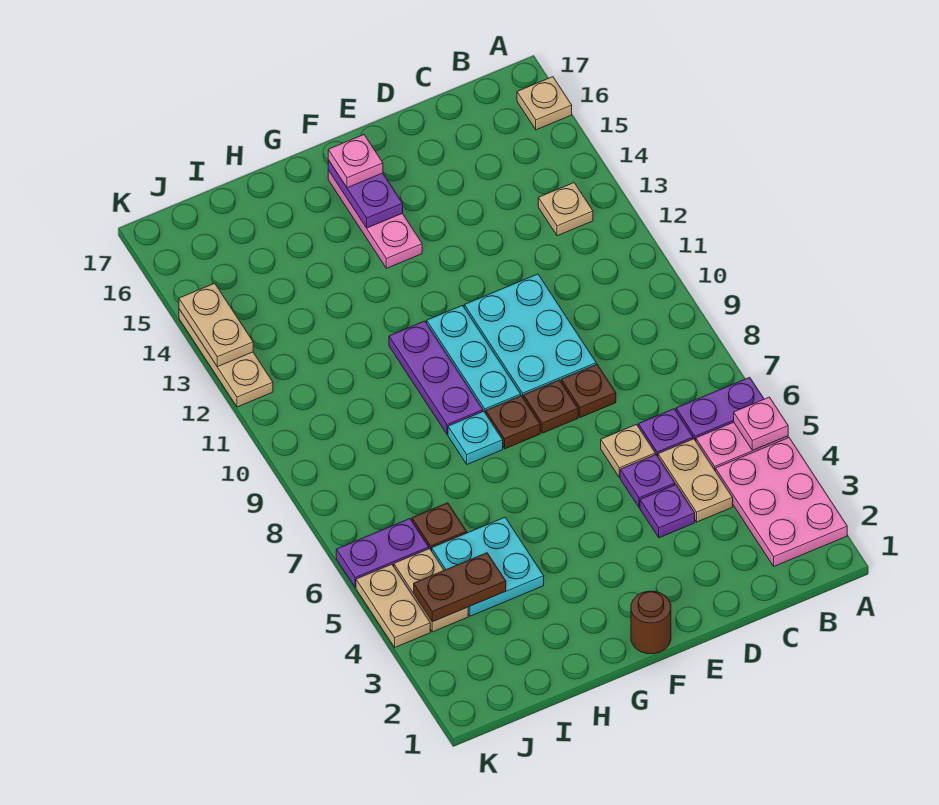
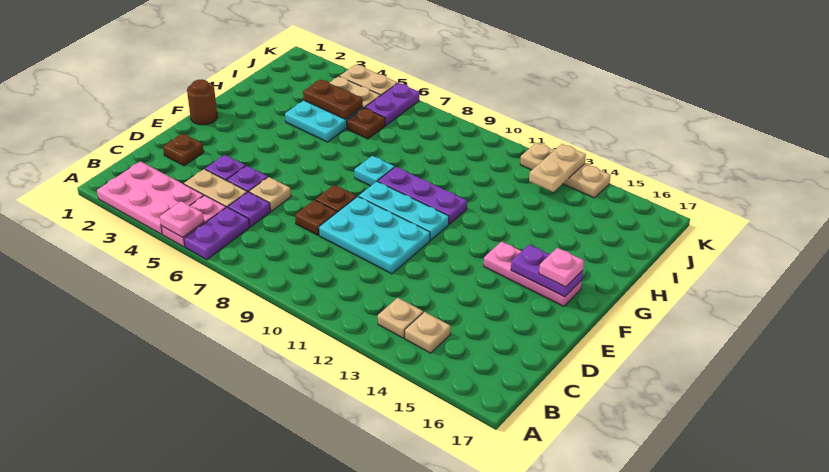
tan 1x1 plate [517,77,572,130] -> tan 1x1 plate moved to [405,312,450,353]
brown 1x1 plate [486,396,540,449] -> brown 1x1 plate moved to [163,134,204,166]
brown 1x2 plate [414,553,506,622] -> brown 1x2 plate turned to [303,79,363,119]
tan 1x2 plate [179,283,253,367] -> tan 1x2 plate turned to [529,144,586,192]

